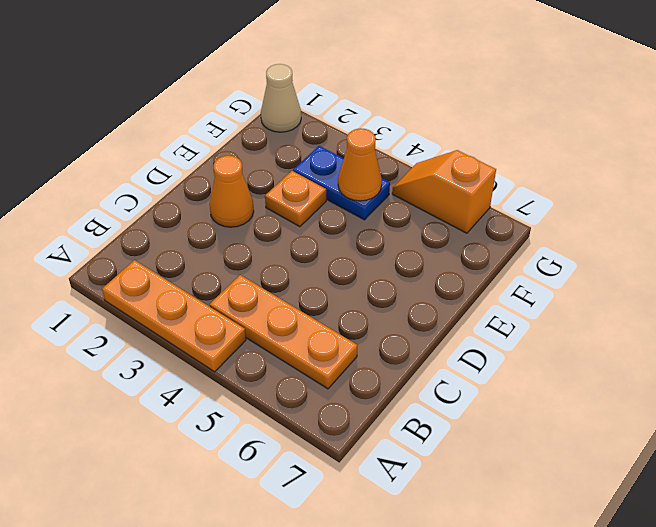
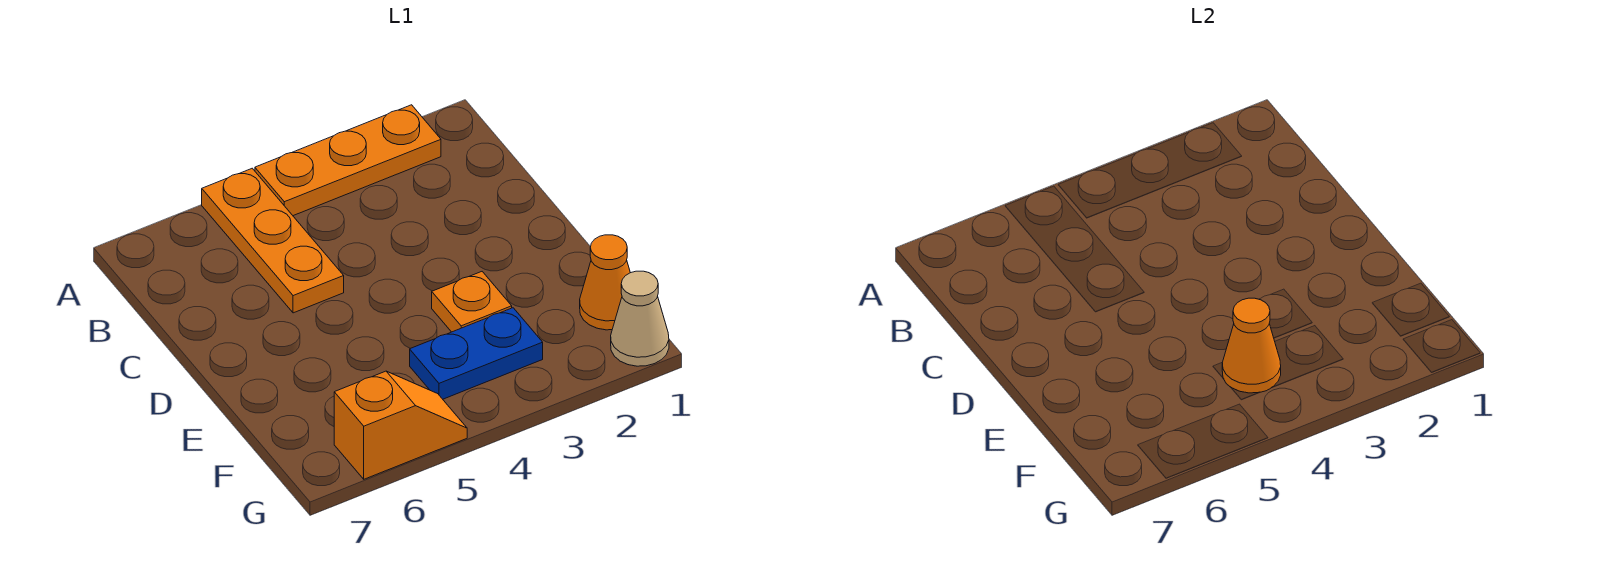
orange 1x3 plate [210,275,358,389] -> orange 1x3 plate turned to [202,168,344,313]
orange 1x1 cone [210,156,254,227] -> orange 1x1 cone moved to [580,235,630,330]

